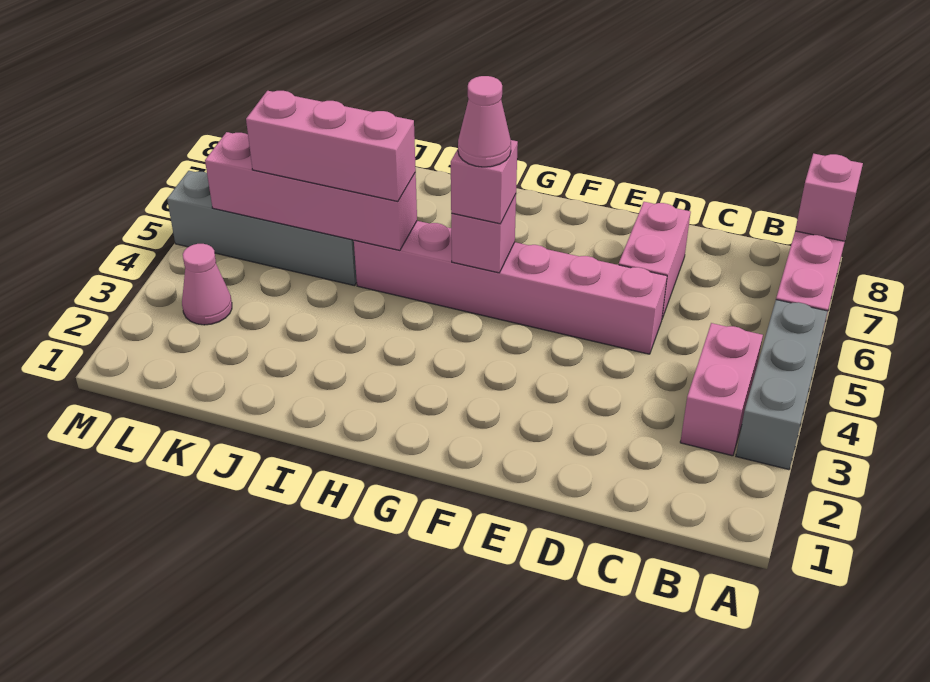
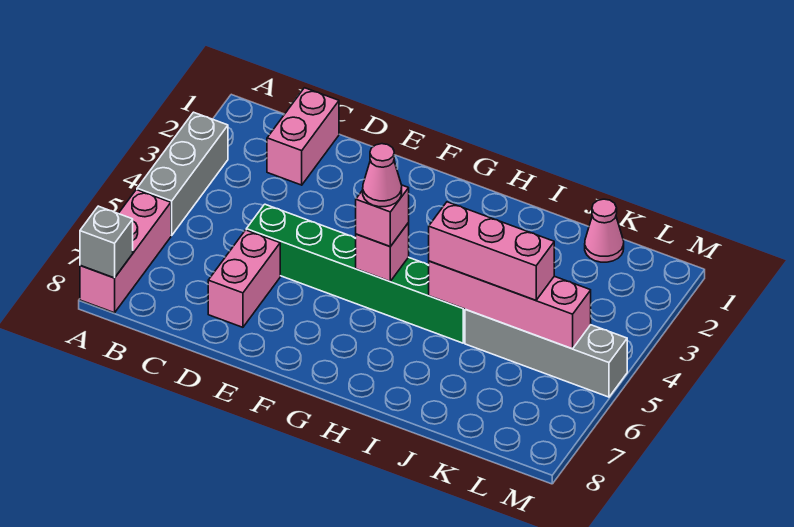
pink 1x1 brick [795,154,863,241] -> grey 1x1 brick [80,206,133,278]
pink 1x2 brick [680,323,763,456] -> pink 1x2 brick moved to [267,88,339,185]
pink 1x6 brick [354,221,667,354] -> green 1x6 brick [246,204,465,343]
pink 1x1 cone [182,244,232,325] -> pink 1x1 cone moved to [585,199,624,262]

